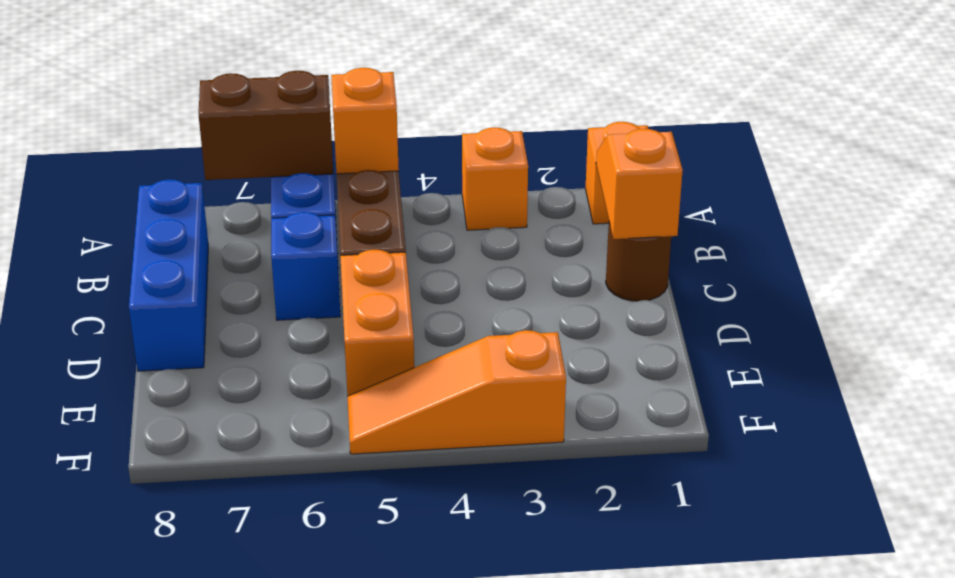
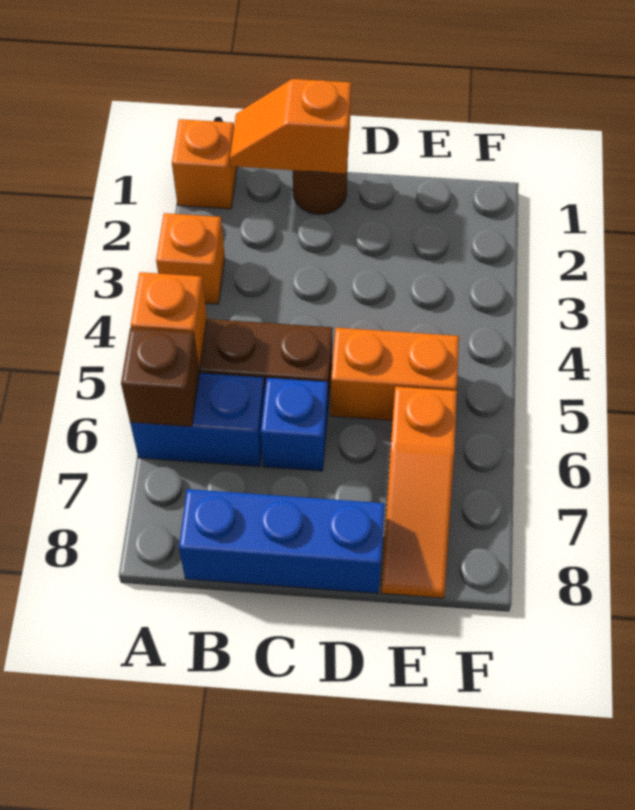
brown 1x2 brick [199,71,333,180] -> brown 1x1 brick [121,328,199,427]
orange 1x3 slope [347,330,566,454] -> orange 1x3 slope moved to [381,387,457,598]

